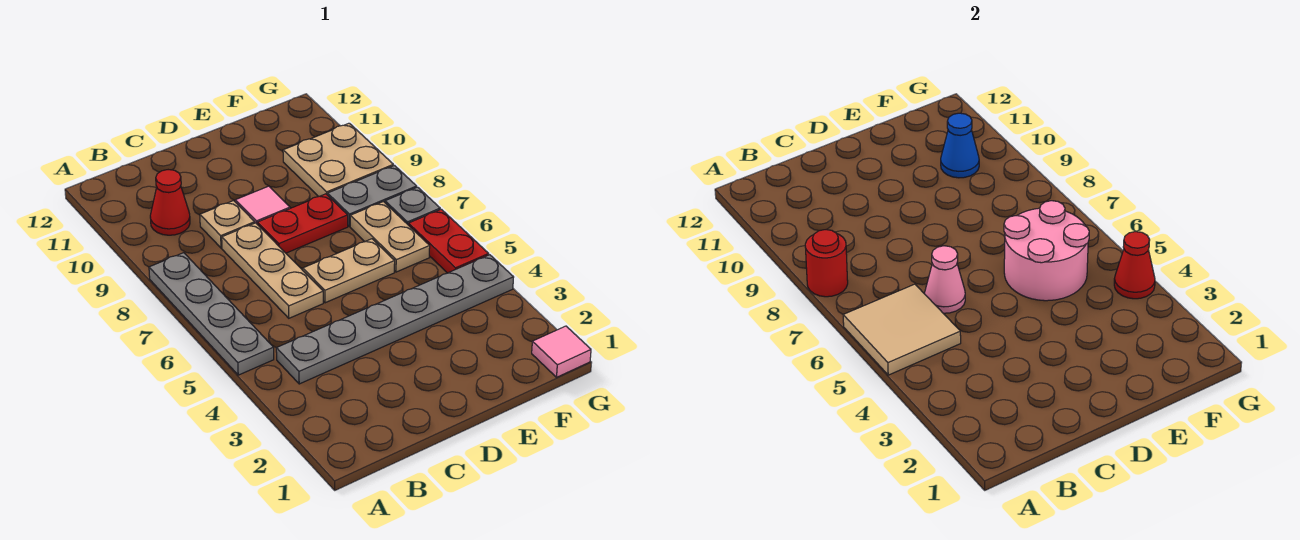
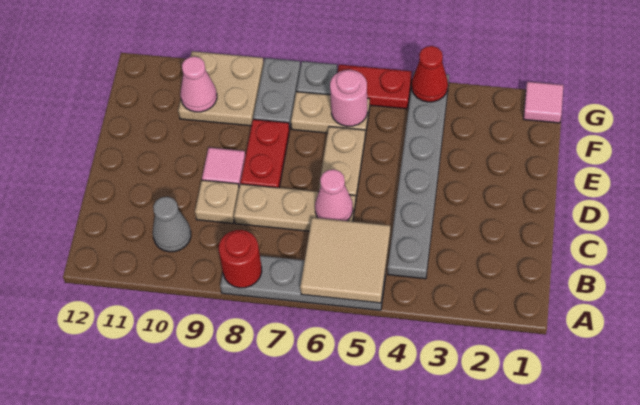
red 1x1 cone [150,170,190,235] -> grey 1x1 cone [153,197,191,252]
pink 2x2 round brick [1004,201,1089,301] -> pink 1x1 round brick [330,70,368,126]
blue 1x1 cone [941,113,979,178] -> pink 1x1 cone [180,56,217,112]

